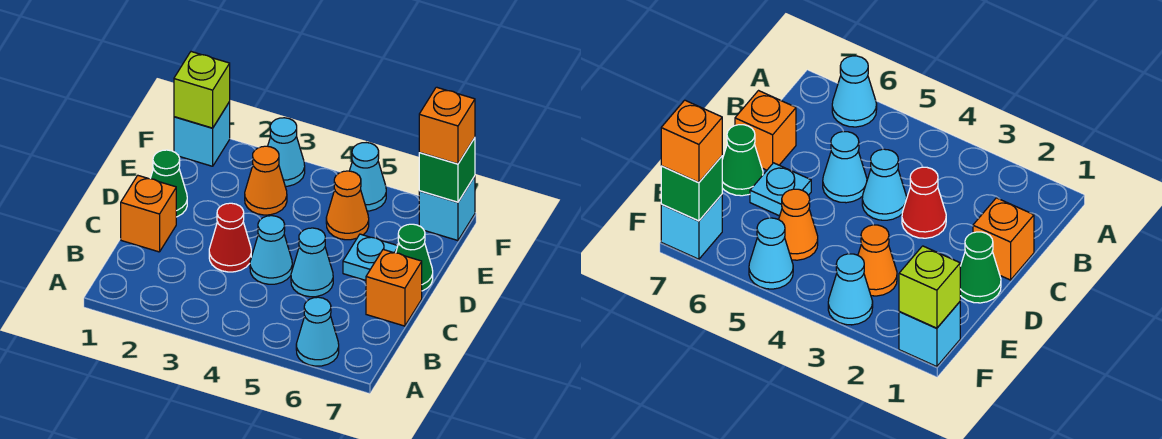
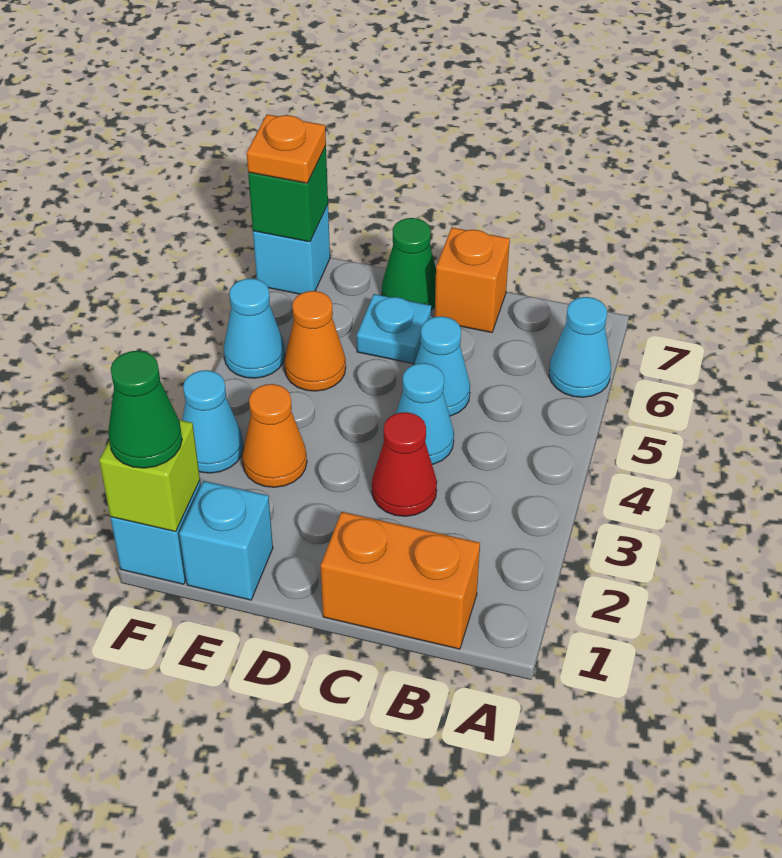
orange 1x1 brick [121,175,176,252] -> orange 1x2 brick [321,512,480,649]
green 1x1 cone [150,150,187,217] -> green 1x1 cone moved to [108,351,182,468]
none -> cyan 1x1 brick [179,481,273,600]
orange 1x1 brick [419,87,475,164] -> orange 1x1 plate [247,115,326,183]

